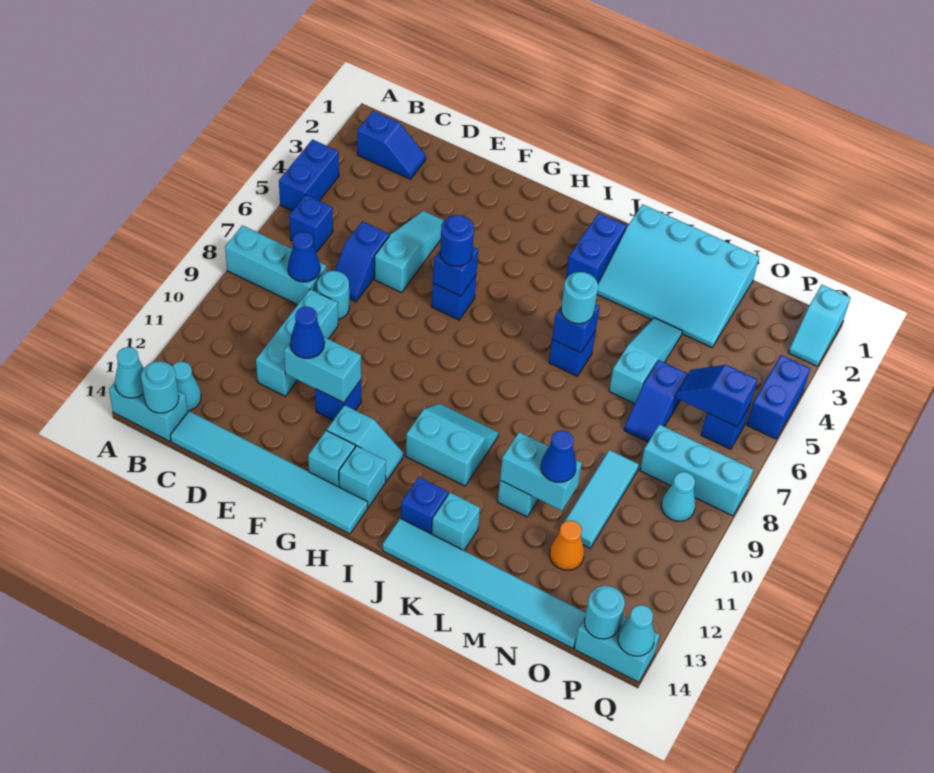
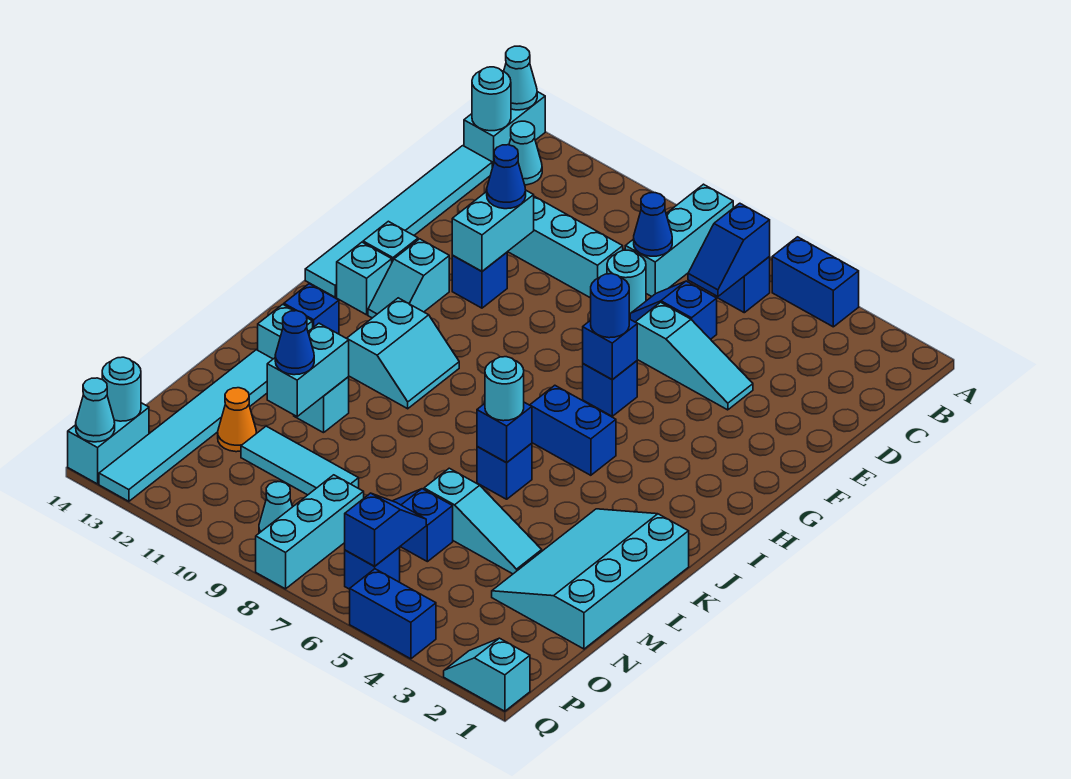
blue 1x2 slope [357,111,426,179] -> blue 1x2 slope moved to [688,203,770,296]
blue 1x2 brick [566,213,626,283] -> blue 1x2 brick moved to [530,385,616,475]
cyan 1x6 tile [383,518,586,648] -> cyan 1x6 tile moved to [99,350,273,501]

